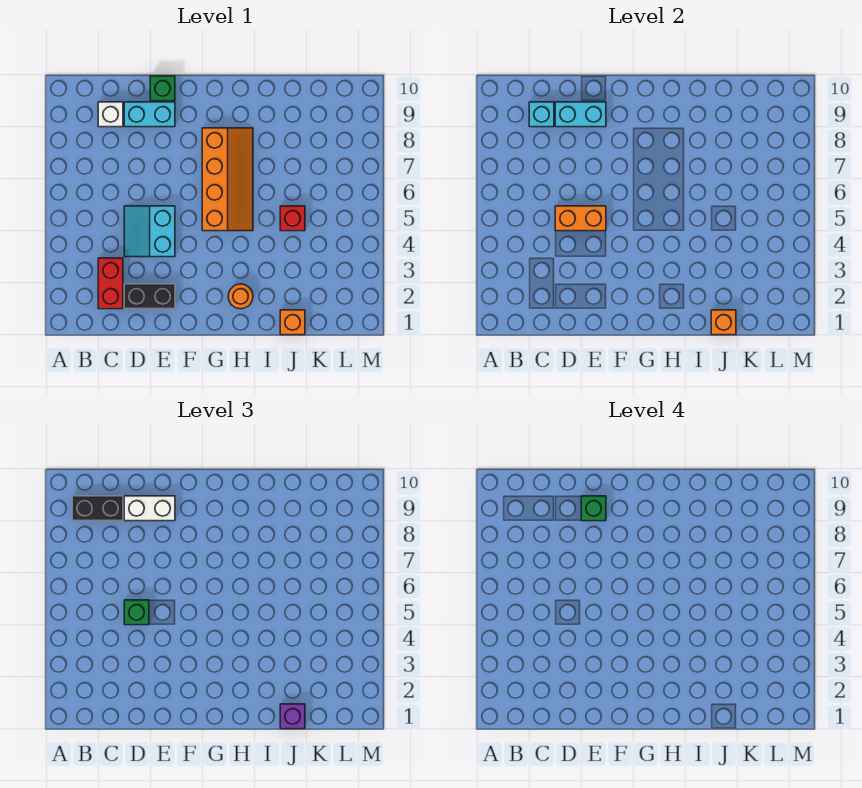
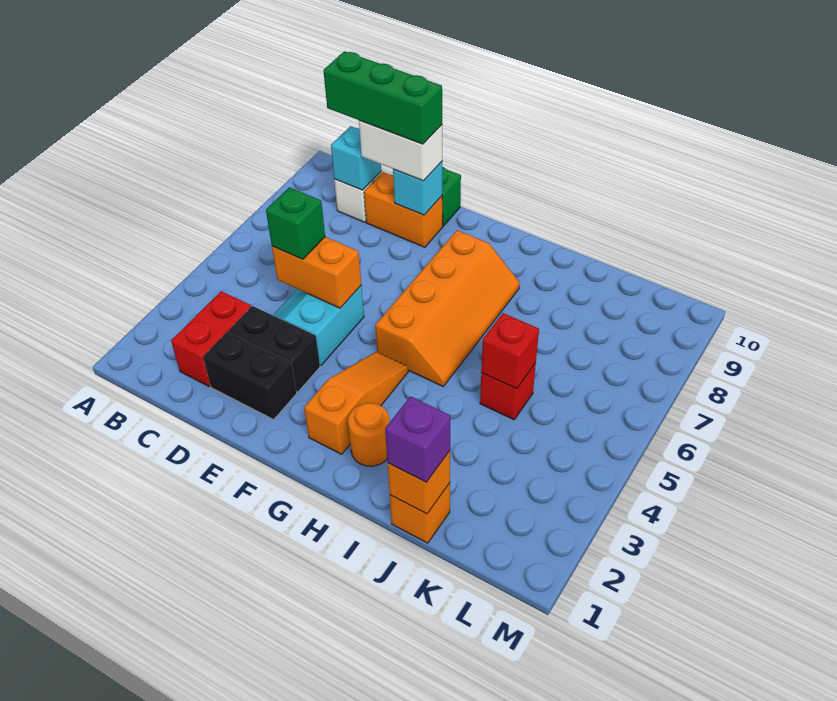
black 1x2 brick [72,496,123,521] -> black 1x2 brick moved to [229,306,320,392]
cyan 1x2 brick [124,102,175,127] -> orange 1x2 brick [364,172,443,247]
cyan 1x2 brick [555,102,606,127] -> cyan 1x1 brick [393,162,442,215]
green 1x1 brick [581,496,606,521] -> green 1x3 brick [323,51,442,144]
none -> orange 1x3 slope [304,352,408,454]
none -> red 1x1 brick [481,313,539,389]

